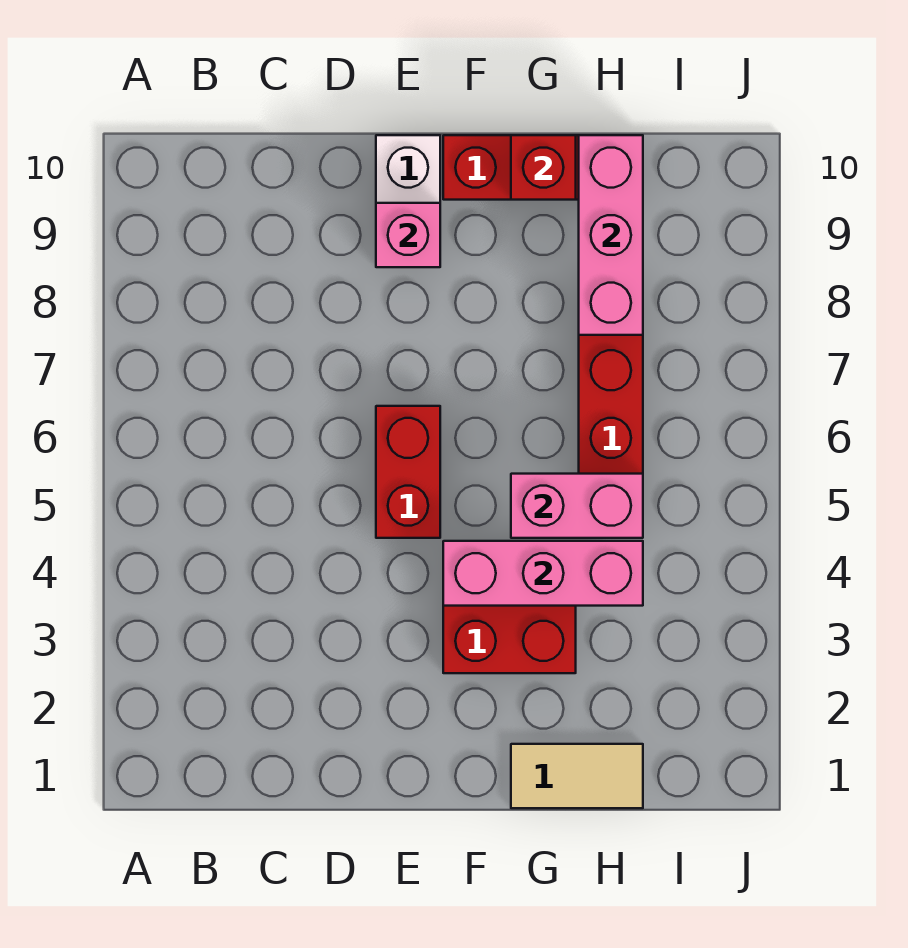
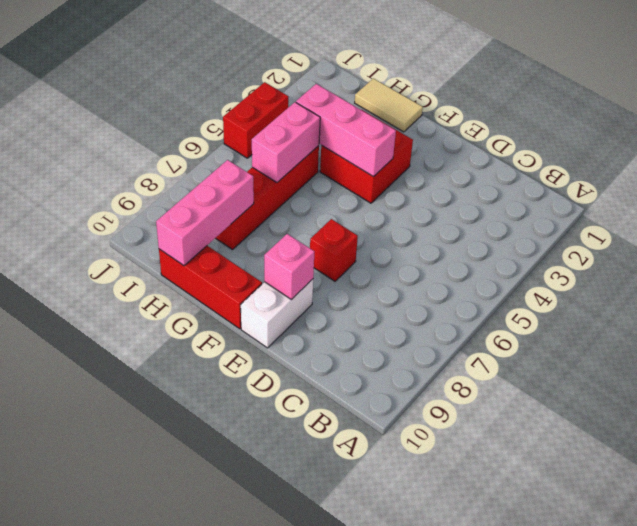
red 1x2 brick [376,406,440,538] -> red 1x2 brick moved to [223,82,288,158]
pink 1x2 brick [511,474,643,538] -> pink 1x2 brick turned to [252,102,320,182]
red 1x1 brick [511,135,576,200] -> red 1x1 brick moved to [310,219,358,281]

